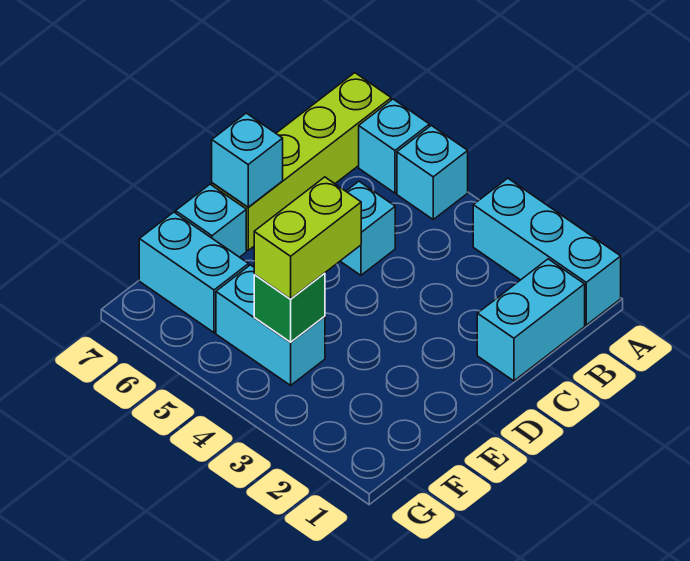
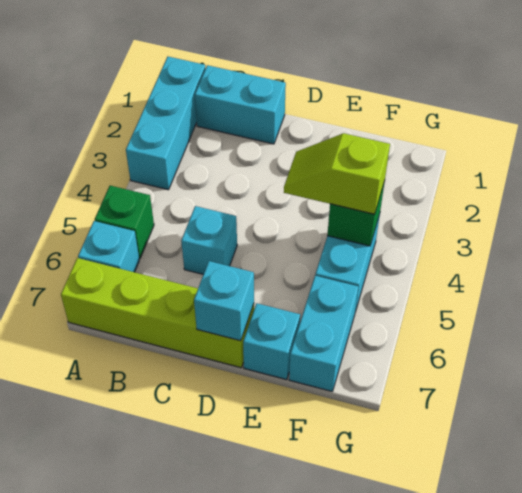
cyan 1x1 brick [397,125,468,219] -> green 1x1 brick [95,186,154,259]
lime 1x2 brick [254,177,361,299] -> lime 1x2 slope [284,133,390,214]

